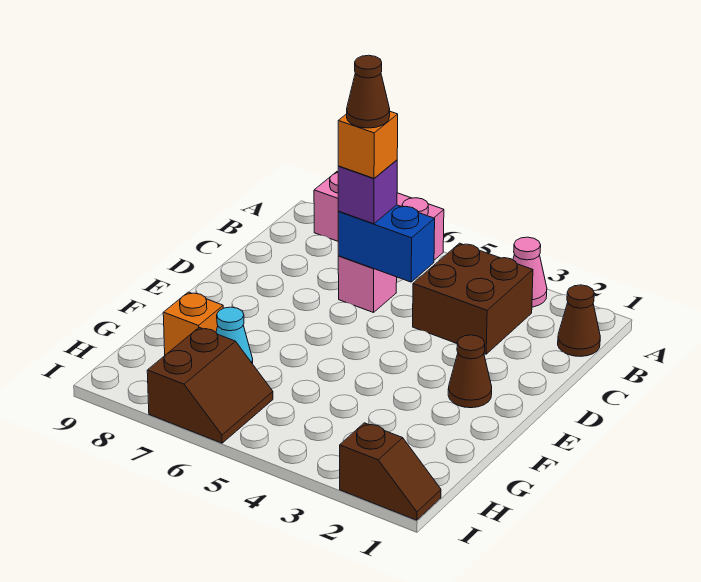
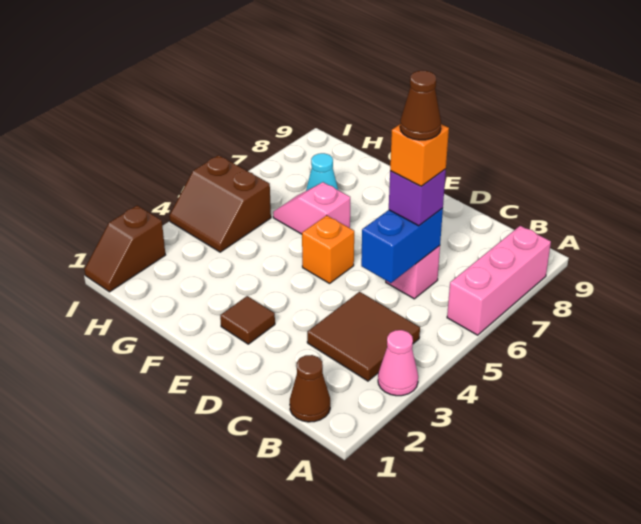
brown 2x2 brick [413,243,533,354] -> brown 2x2 tile [307,292,420,381]
brown 1x1 cone [448,335,492,408] -> brown 1x1 tile [220,296,275,344]
none -> pink 1x2 slope [273,182,350,234]
orange 1x1 brick [163,292,223,355] -> orange 1x1 brick moved to [302,215,354,283]
brown 2x2 slope [147,327,273,443] -> brown 2x2 slope moved to [169,155,271,252]

